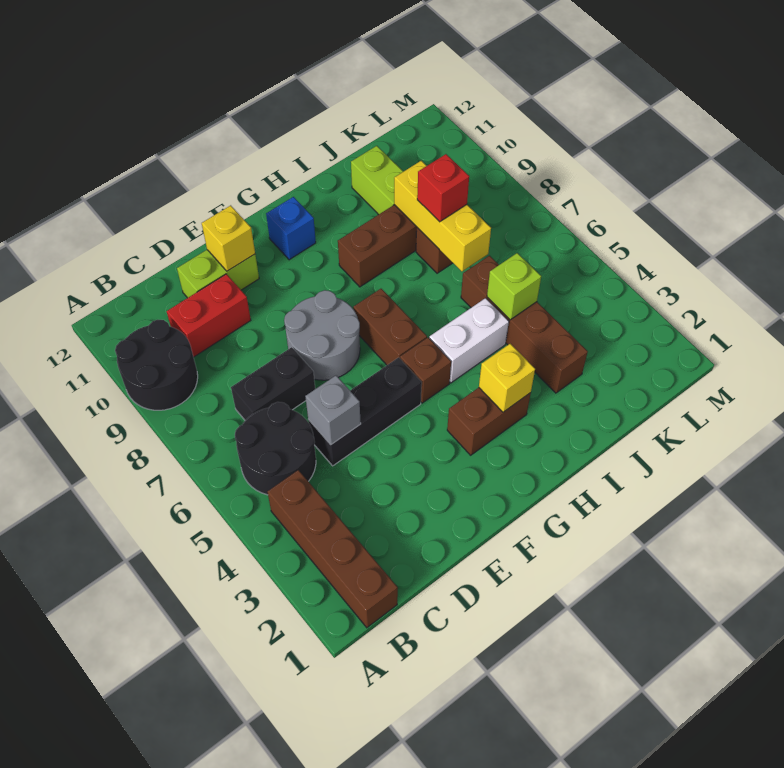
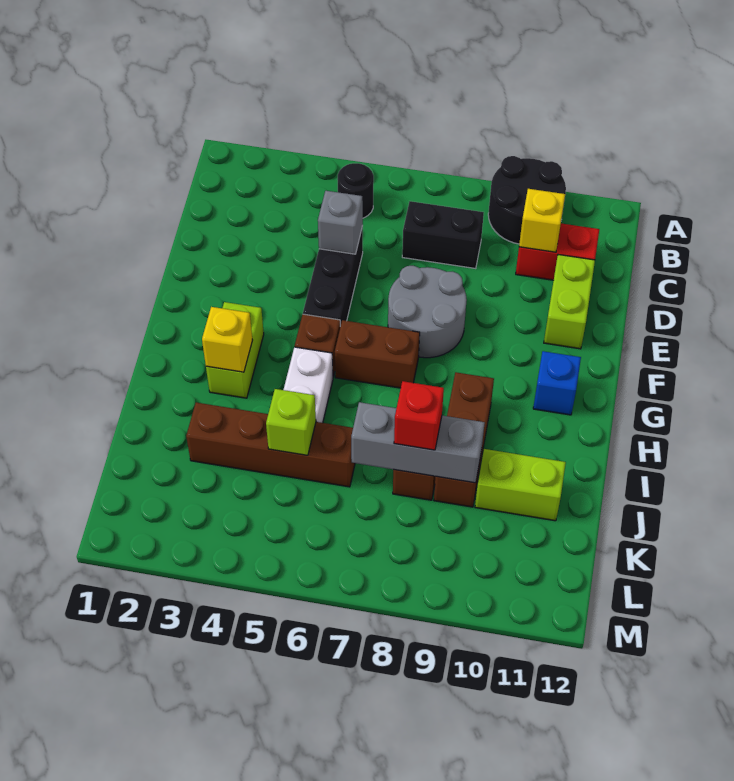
brown 1x4 brick [267,470,398,628] -> none
black 2x2 round brick [235,402,316,495] -> black 1x1 round brick [338,163,374,218]
black 1x2 brick [231,347,315,420] -> black 1x2 brick turned to [402,201,484,269]
red 1x2 brick [167,274,251,357] -> red 1x2 brick turned to [516,223,599,280]
yellow 1x1 brick [202,205,255,271] -> yellow 1x1 brick moved to [519,189,565,252]
brown 1x2 brick [447,388,531,455] -> lime 1x2 brick [206,302,264,398]
yellow 1x3 brick [394,161,491,271] -> grey 1x3 brick [351,402,485,483]

